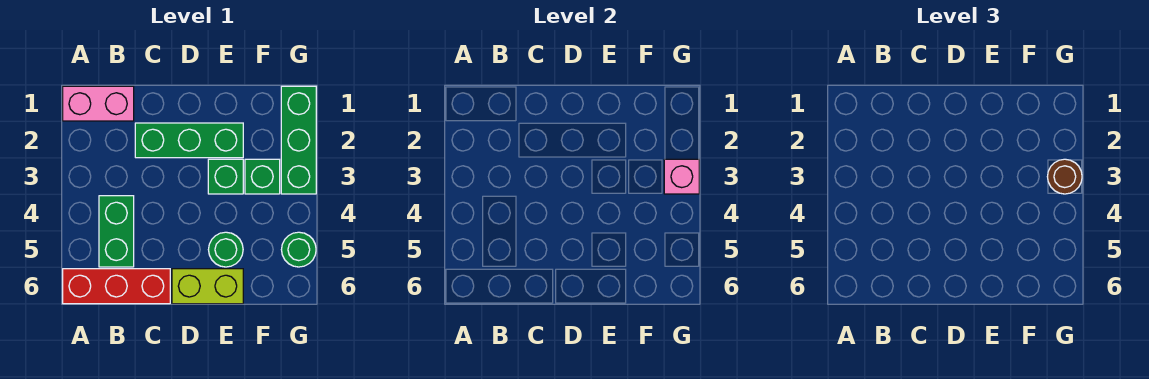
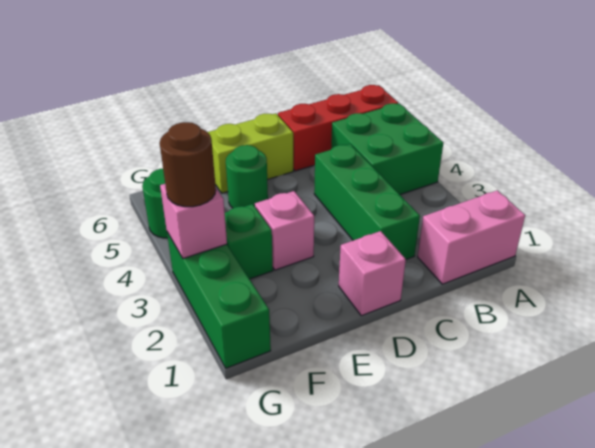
green 1x2 brick [99,196,134,267] -> green 2x2 brick [331,103,443,195]
green 1x3 brick [135,123,243,158] -> green 1x3 brick turned to [314,144,420,259]
none -> pink 1x1 brick [339,231,406,316]
green 1x1 brick [208,159,243,194] -> pink 1x1 brick [255,191,314,270]

